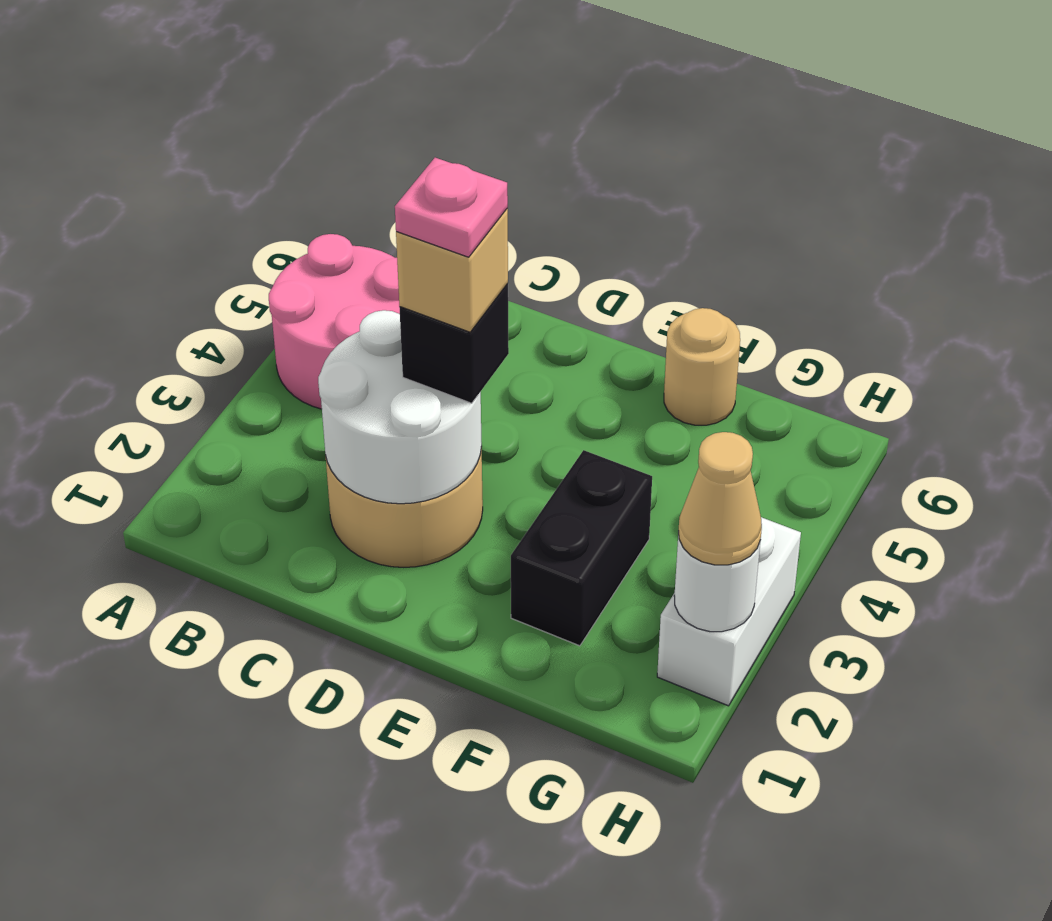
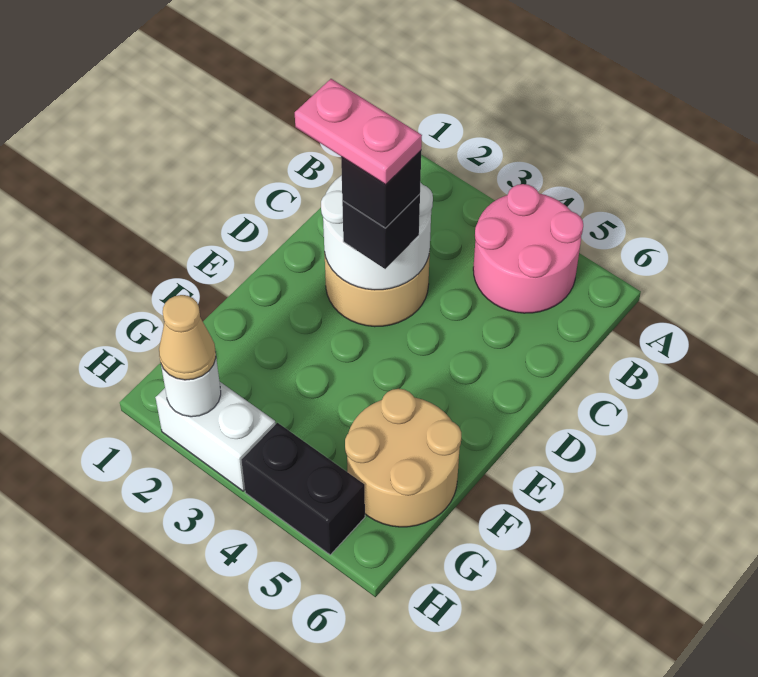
tan 1x1 brick [396,209,508,332] -> black 1x1 brick [341,151,421,228]
pink 1x1 plate [395,158,508,257] -> pink 1x2 plate [295,79,422,184]
black 1x2 brick [511,450,652,646] -> black 1x2 brick moved to [241,423,365,555]
tan 1x1 round brick [664,308,740,425] -> tan 2x2 round brick [345,389,461,527]

